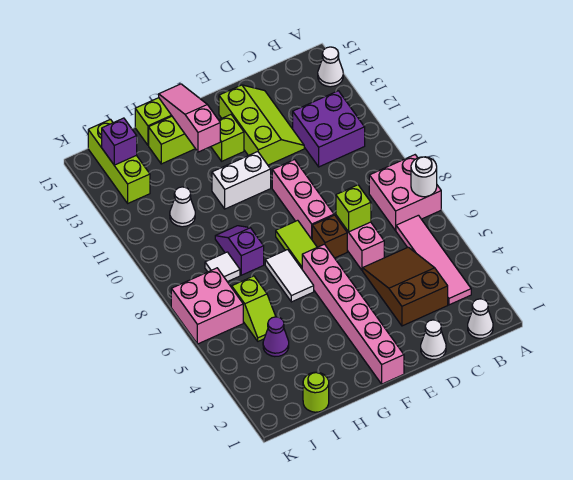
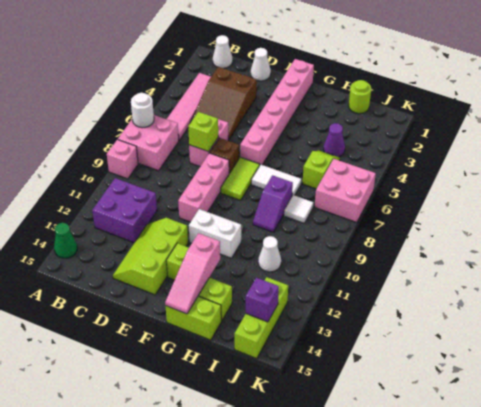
none -> pink 1x1 brick [107,140,138,179]
white 1x1 cone [318,47,343,87] -> green 1x1 cone [54,223,77,258]
white 1x2 tile [265,250,314,302] -> white 1x2 tile turned to [251,165,301,196]

